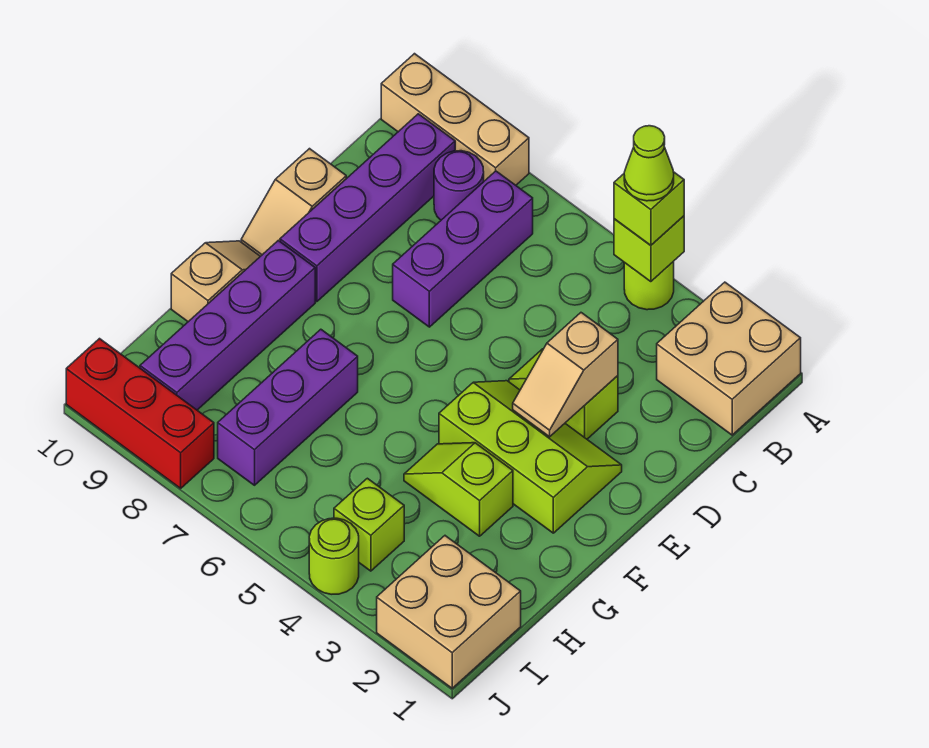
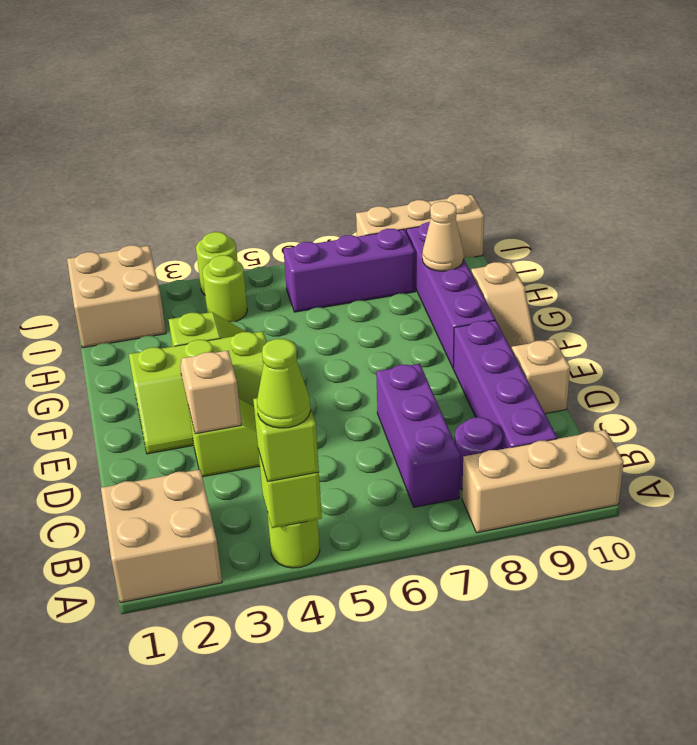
purple 1x3 brick [218,329,358,485] -> purple 1x3 brick turned to [284,229,415,312]
none -> tan 1x1 cone [422,201,464,271]
lime 1x1 brick [334,478,404,571] -> lime 1x1 round brick [203,255,247,322]
red 1x3 brick [66,339,214,488] -> tan 1x3 brick [356,194,484,258]

